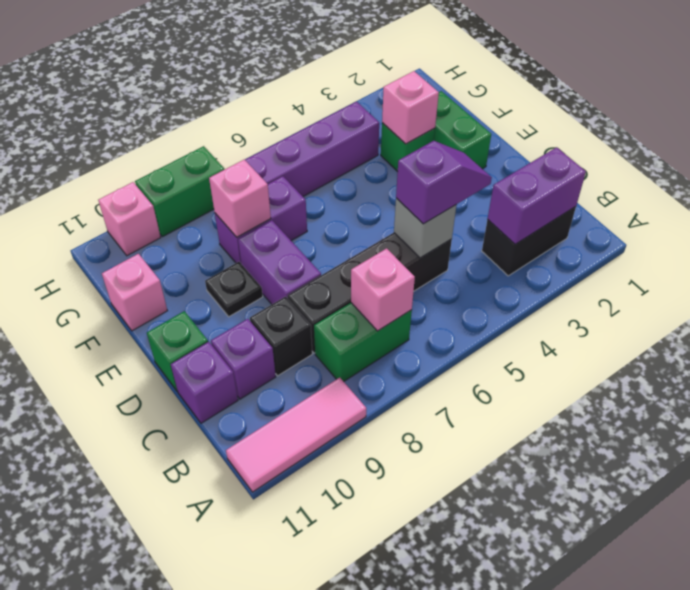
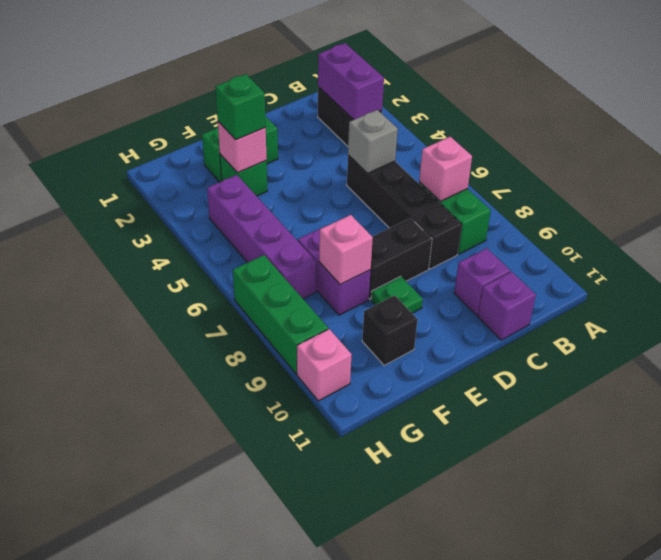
pink 1x3 tile [226,378,366,492] -> none
purple 1x2 slope [396,141,492,224] -> none
black 1x1 brick [250,296,312,376] -> black 1x1 brick moved to [362,295,418,365]
purple 1x2 brick [238,220,321,304] -> black 1x2 brick [369,218,432,299]
green 1x1 brick [147,311,208,391] -> green 1x1 brick moved to [215,74,266,140]
black 1x1 plate [205,262,263,317] -> green 1x1 plate [371,276,423,313]
pink 1x1 brick [102,254,167,331] -> none
green 1x2 brick [135,146,225,237] -> green 1x3 brick [233,255,328,374]

